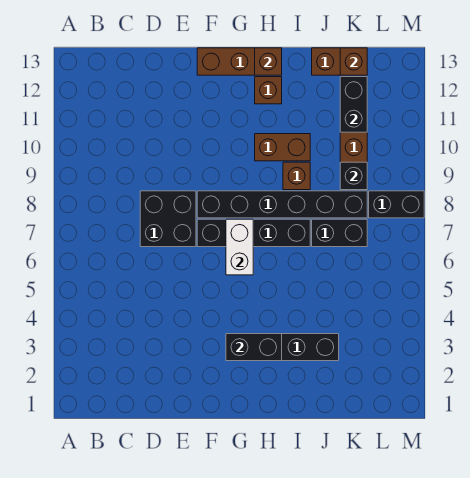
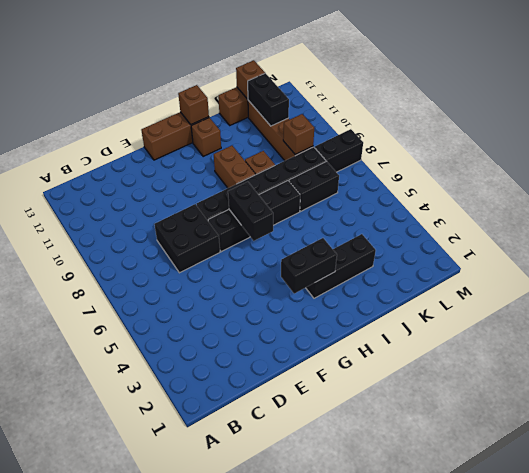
white 1x2 brick [226,219,253,275] -> black 1x2 brick [228,182,273,241]
brown 1x2 brick [255,134,310,161] -> brown 1x2 brick turned to [214,145,256,188]
black 1x1 brick [340,162,367,190] -> brown 1x1 brick [283,114,314,155]

